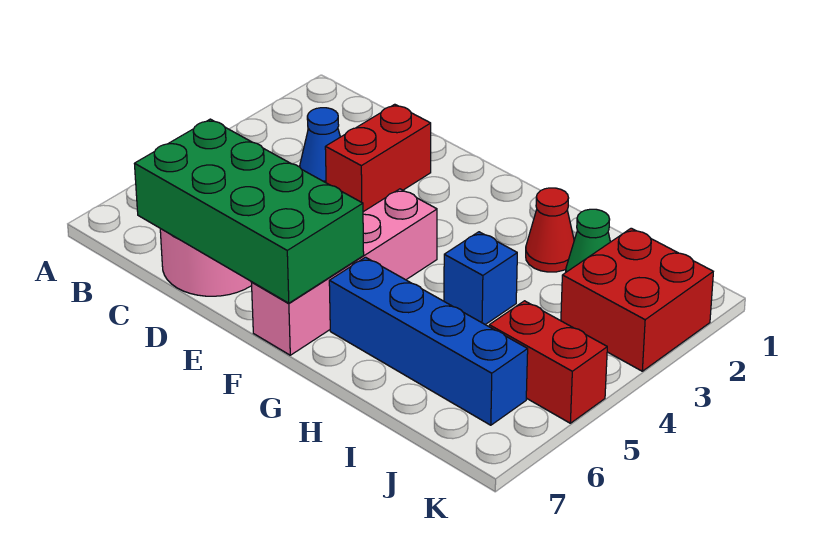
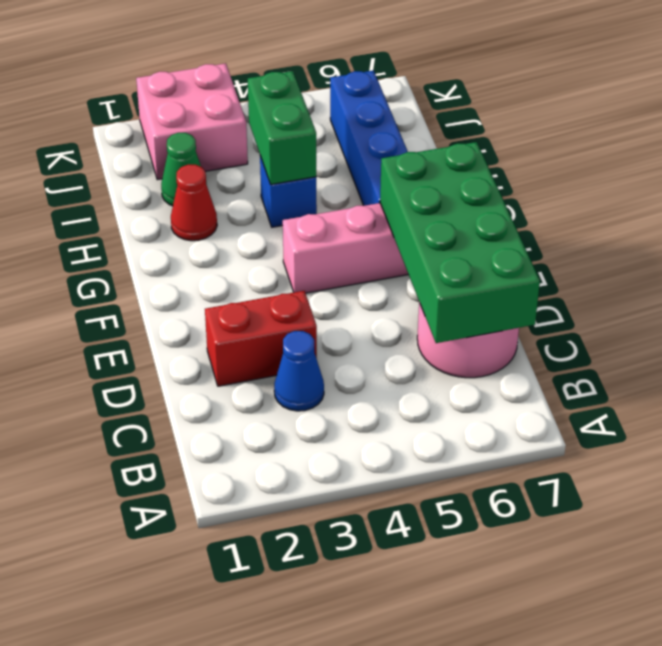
none -> green 1x2 brick [248,71,316,184]
red 2x2 brick [561,228,713,371] -> pink 2x2 brick [136,63,248,180]
red 1x2 brick [489,301,607,423] -> none

